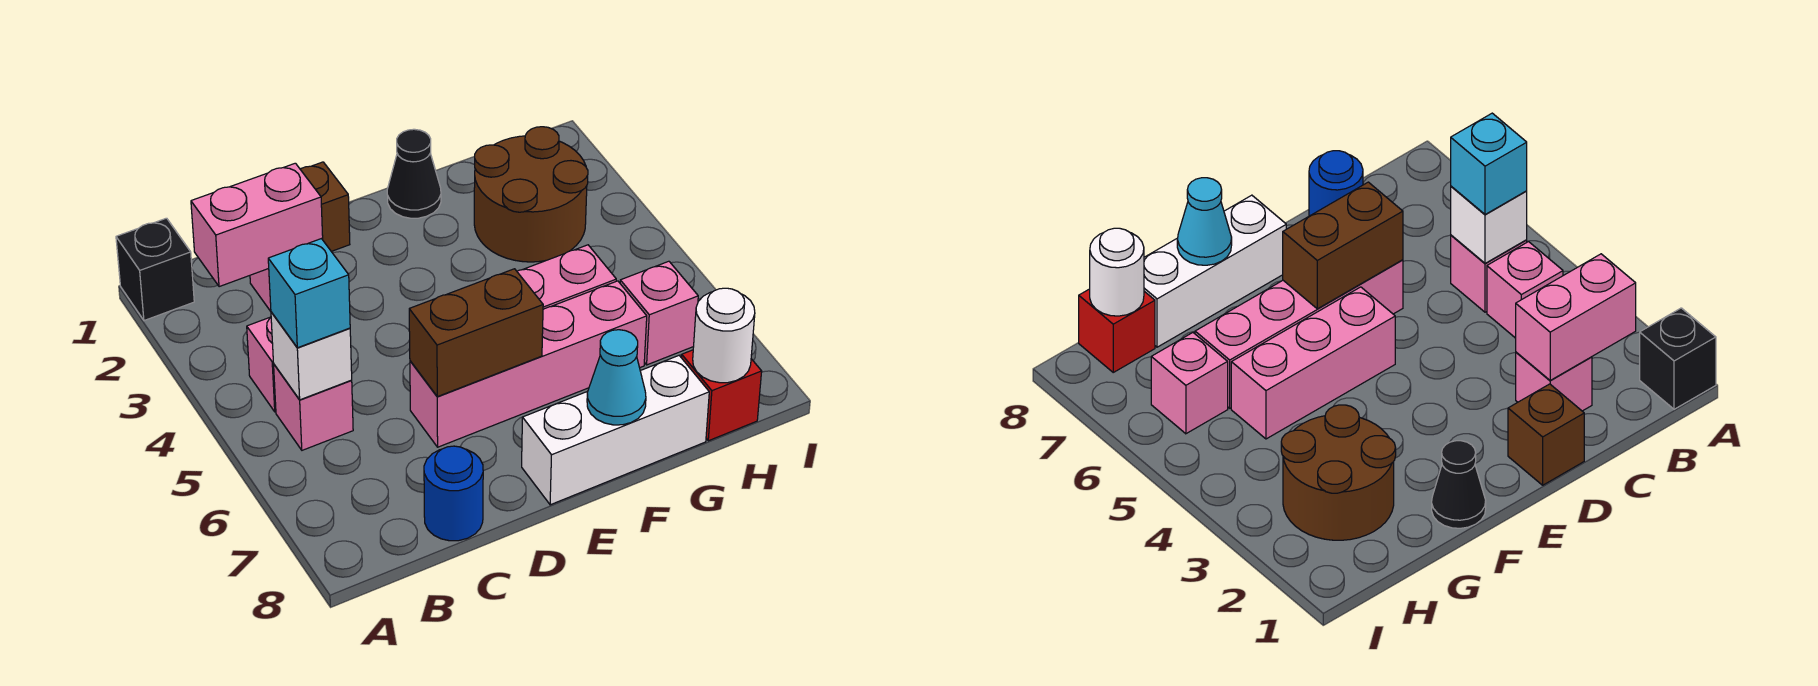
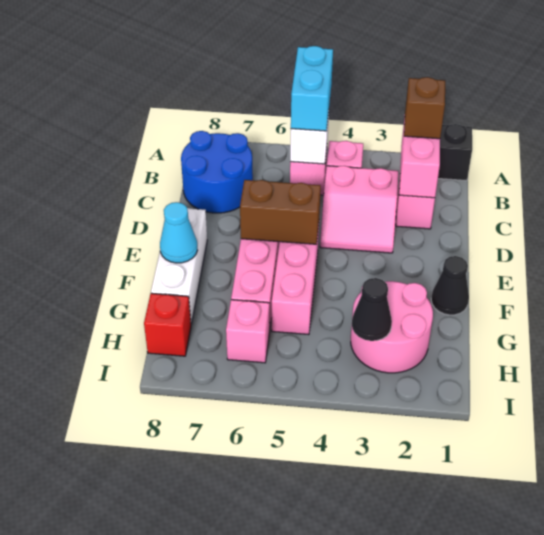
cyan 1x1 brick [268,239,350,348] -> cyan 1x2 brick [291,46,333,131]
none -> pink 2x2 slope [320,166,398,253]
blue 1x1 round brick [424,446,483,541] -> blue 2x2 round brick [181,131,253,213]
brown 1x1 brick [300,162,350,251] -> brown 1x1 brick moved to [404,77,445,139]
brown 1x2 brick [409,269,543,397] -> brown 1x2 brick turned to [240,180,321,244]
brown 2x2 round brick [474,127,588,262] -> pink 2x2 round brick [351,281,433,373]
none -> black 1x1 cone [352,278,392,341]
white 1x1 round brick [693,288,755,383] -> none

